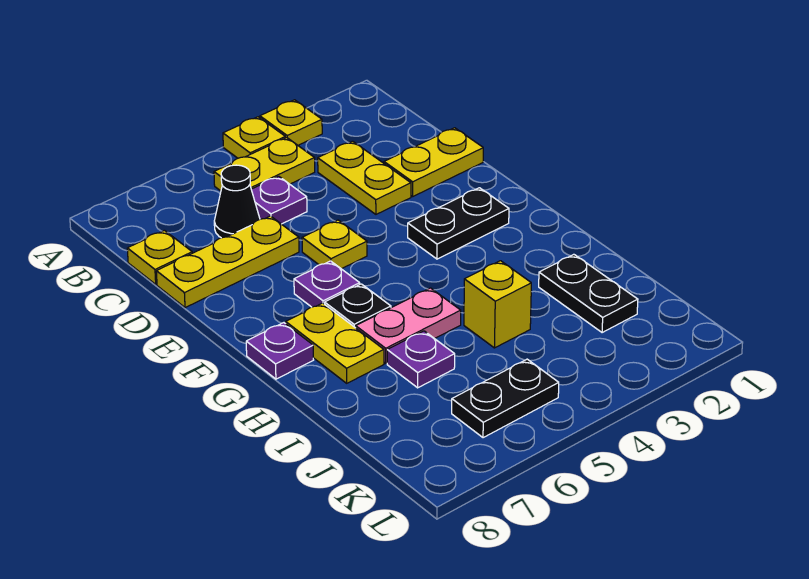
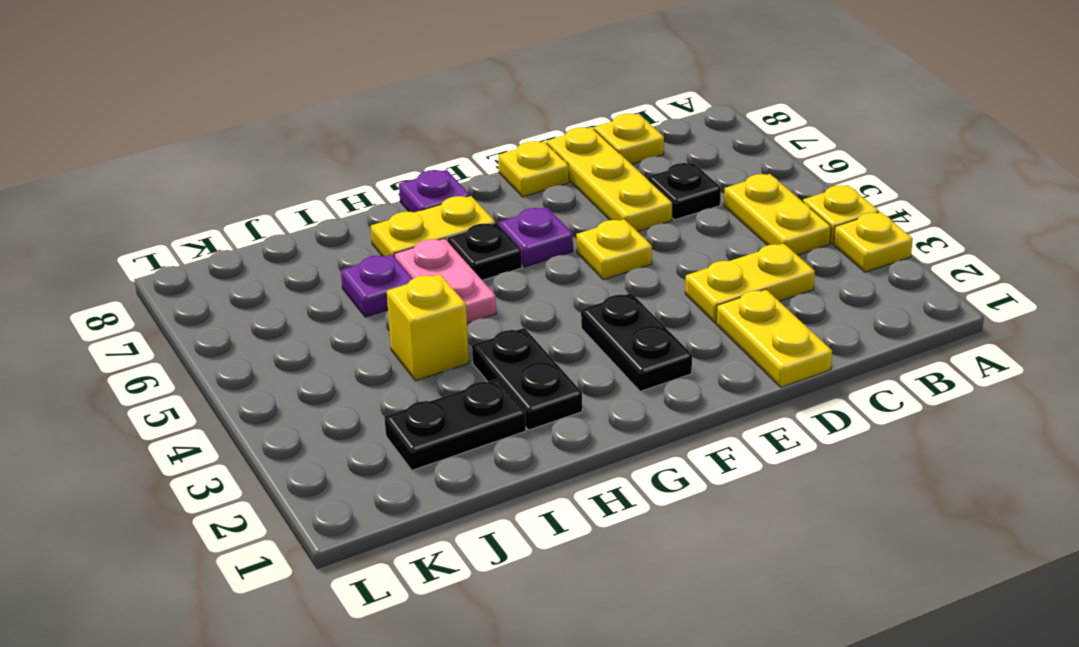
purple 1x1 plate [251,176,307,224] -> none
black 1x1 cone [214,165,260,238] -> black 1x1 plate [648,163,721,220]
none -> yellow 1x1 plate [498,141,569,197]
black 1x2 plate [452,359,559,438] -> black 1x2 plate moved to [472,328,582,430]

